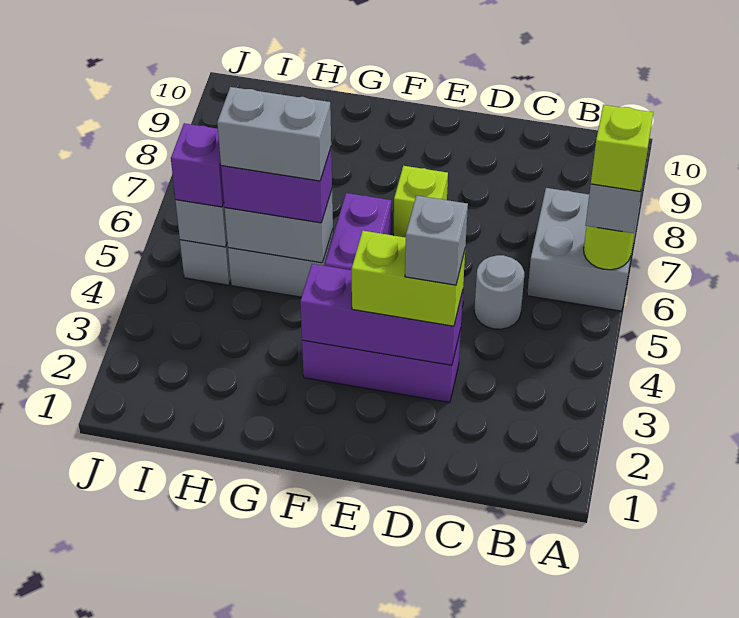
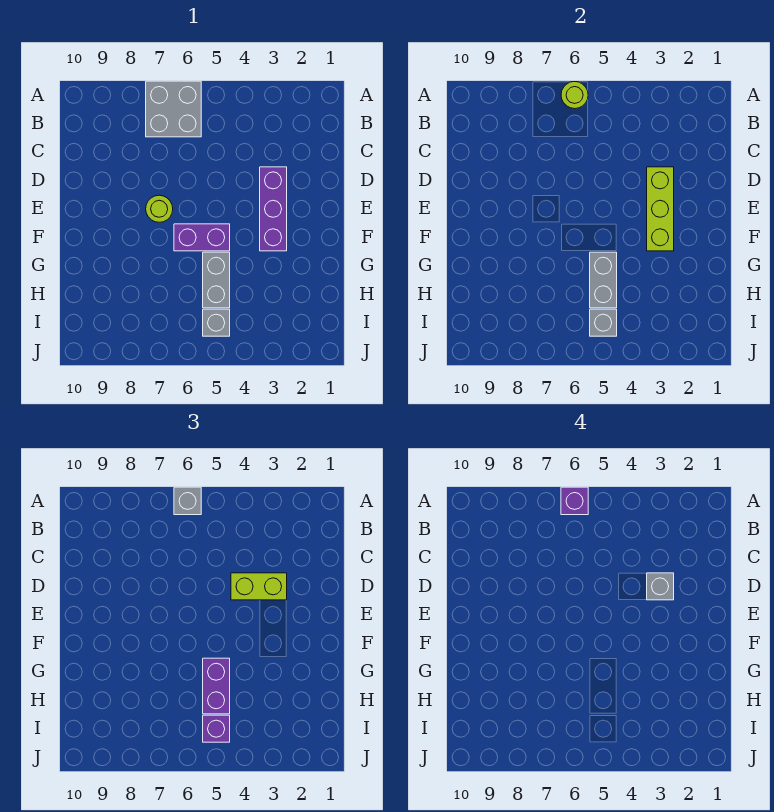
lime 1x1 brick [591,105,653,192] -> purple 1x1 brick [561,487,588,515]
grey 1x1 round brick [474,255,524,329] -> none
purple 1x3 brick [300,264,463,365] -> lime 1x3 brick [647,167,674,251]
lime 1x2 brick [352,231,465,326] -> lime 1x2 brick turned to [231,573,287,600]
lime 1x1 brick [394,166,448,237] -> lime 1x1 round brick [146,195,173,222]
grey 1x2 brick [217,87,331,181] -> none

